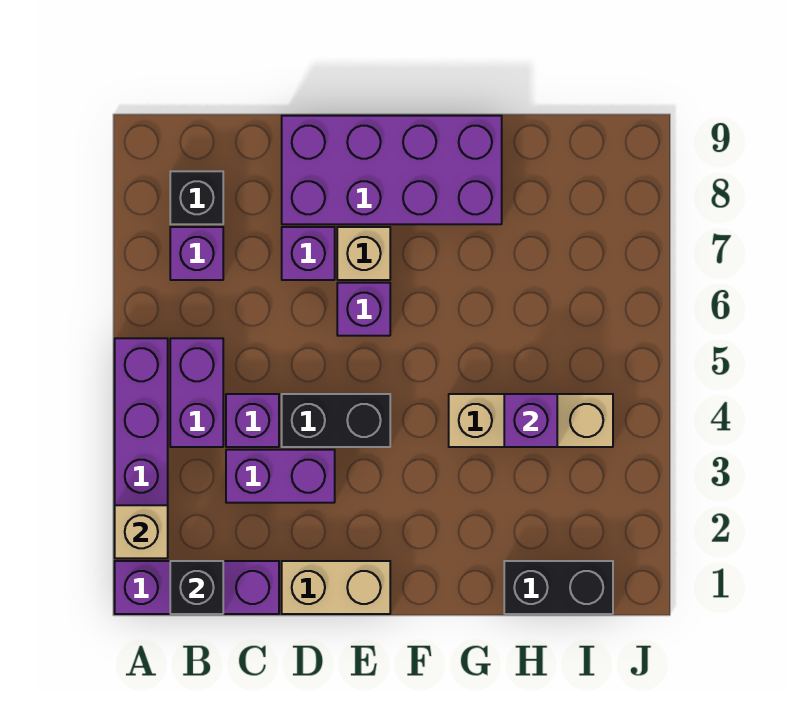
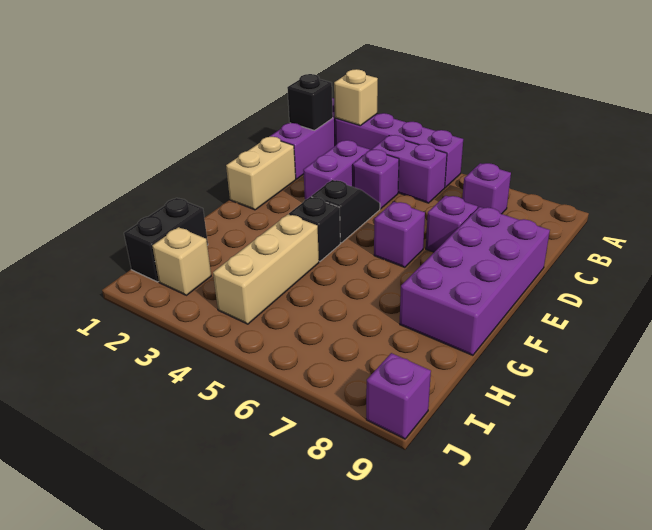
black 1x1 brick [170,171,223,224] -> black 1x1 brick moved to [289,197,340,262]
black 1x2 brick [282,394,390,447] -> black 1x2 slope [311,180,380,243]
tan 1x1 brick [337,227,390,280] -> tan 1x1 brick moved to [152,227,211,295]
purple 1x1 brick [504,394,557,447] -> purple 1x1 brick moved to [366,353,431,439]

